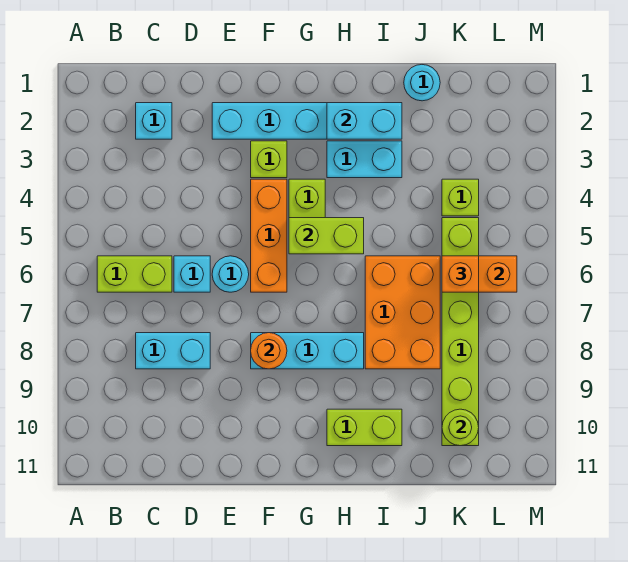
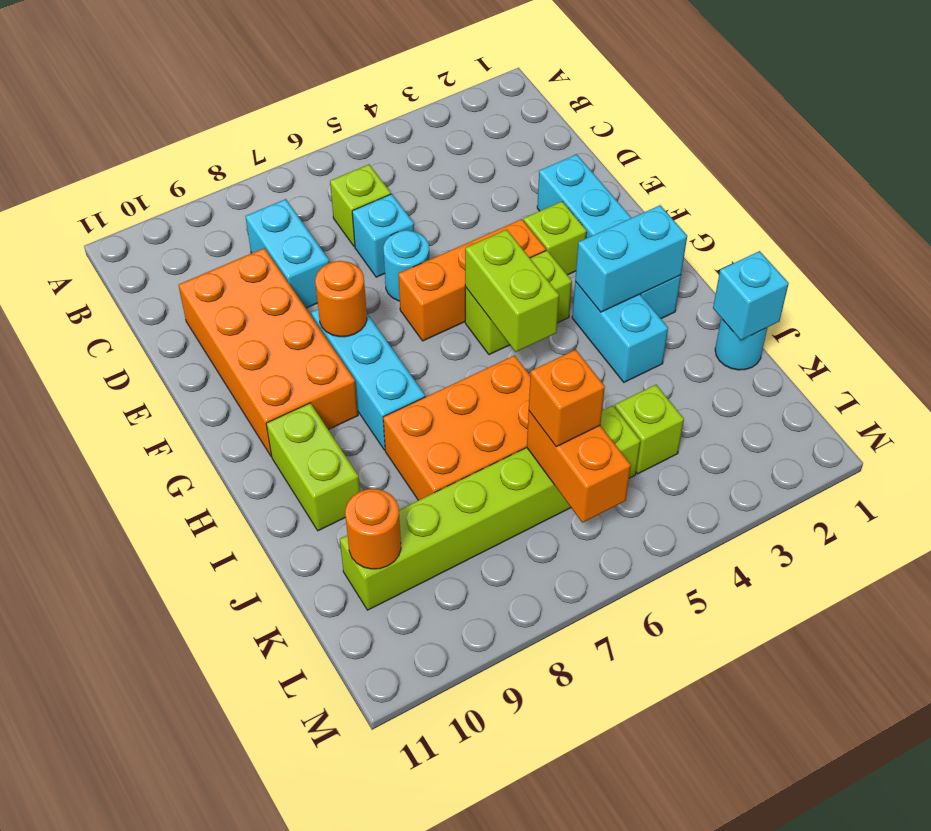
lime 1x2 brick [97,256,172,292] -> lime 1x1 brick [330,165,391,247]
cyan 1x1 brick [136,103,172,139] -> cyan 1x1 brick moved to [713,251,789,340]
none -> orange 2x4 brick [178,248,358,456]
cyan 1x2 brick [327,103,402,139] -> cyan 1x2 brick turned to [575,205,687,312]
lime 1x1 round brick [442,409,479,446] -> orange 1x1 round brick [345,489,401,569]

